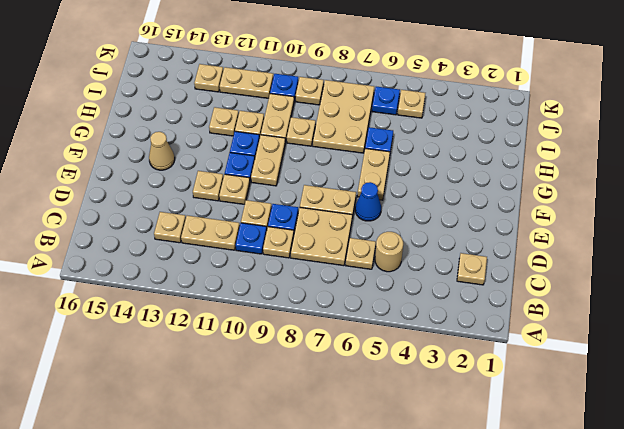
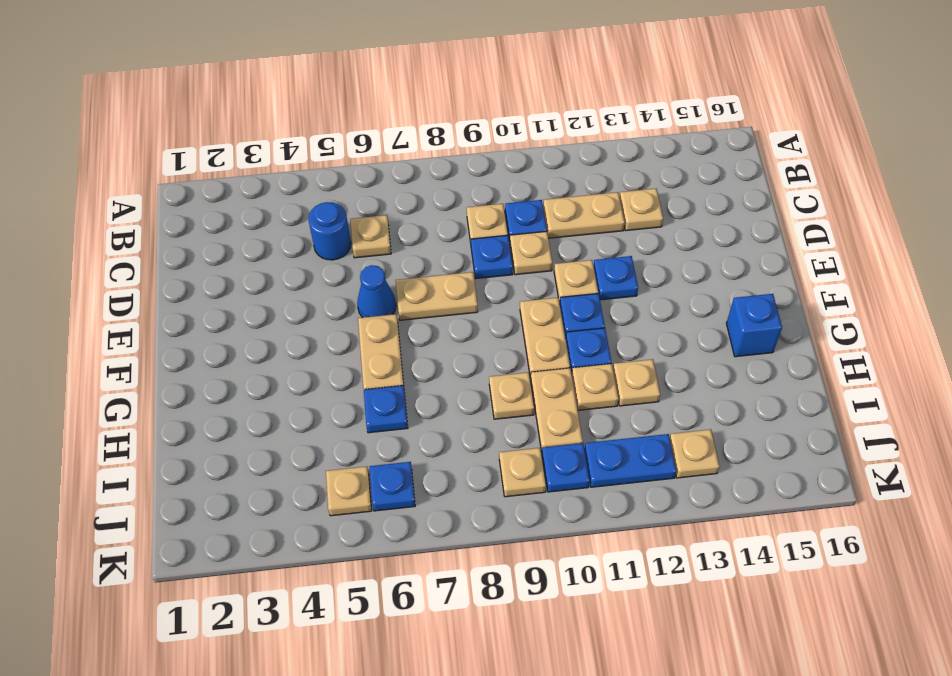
tan 1x1 plate [457,253,487,285] -> none
tan 1x1 round brick [375,232,403,272] -> blue 1x1 round brick [308,202,351,260]
tan 2x2 plate [291,207,352,266] -> none
tan 1x1 plate [193,171,223,201] -> blue 1x1 plate [594,256,638,300]
tan 1x1 cone [149,132,175,170] -> none
none -> blue 1x1 brick [726,294,782,357]
tan 2x3 plate [313,80,374,153] -> none
tan 1x2 plate [220,67,273,98] -> blue 1x2 plate [584,434,676,487]

